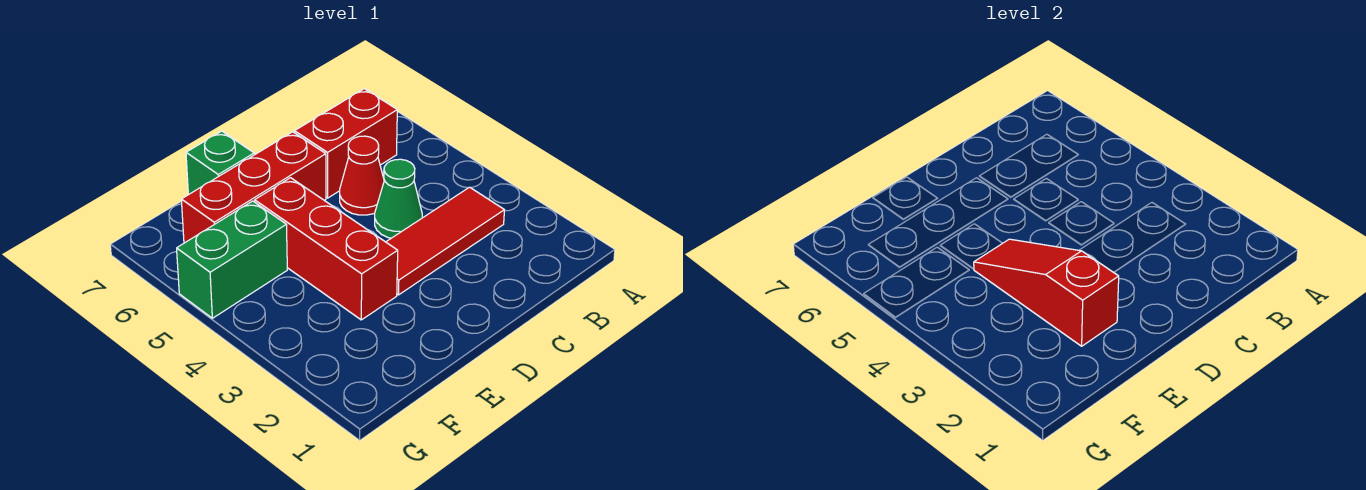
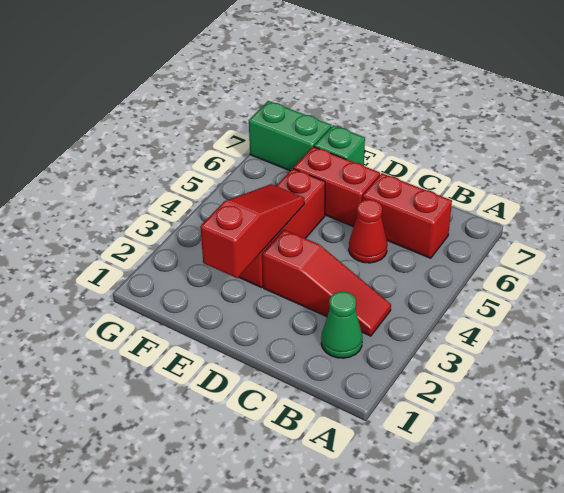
red 1x3 tile [386,187,504,295] -> red 1x3 slope [263,230,391,336]
green 1x1 cone [375,159,422,238] -> green 1x1 cone moved to [321,291,362,358]
red 1x3 brick [181,132,326,243] -> red 1x2 brick [294,147,380,227]
green 1x2 brick [177,201,287,318] -> green 1x2 brick moved to [249,101,331,171]

